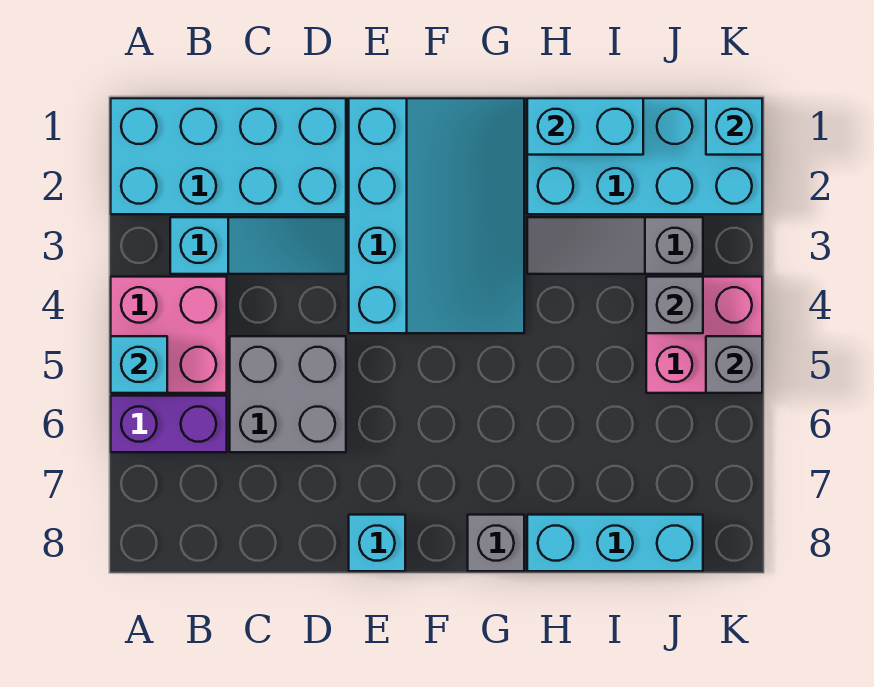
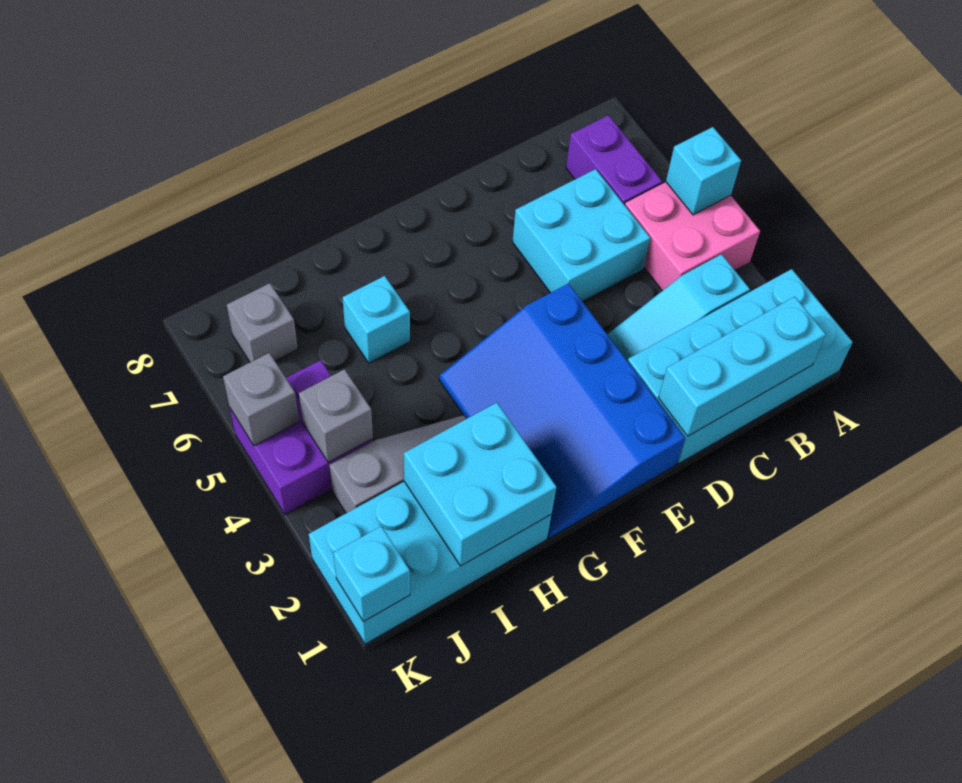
purple 1x2 brick [111,396,227,452] -> purple 1x2 brick turned to [566,115,662,205]
grey 2x2 brick [230,336,346,452] -> cyan 2x2 brick [512,169,650,302]
cyan 3x4 slope [349,98,524,333] -> blue 3x4 slope [439,283,685,538]
cyan 1x1 brick [349,515,405,571] -> cyan 1x1 brick moved to [343,276,410,363]
grey 1x1 brick [468,515,524,571] -> grey 1x1 brick moved to [227,283,298,362]
cyan 1x2 brick [527,98,643,155] -> cyan 2x2 brick [404,403,556,566]
cyan 1x3 brick [527,515,703,571] -> cyan 1x3 brick moved to [658,297,826,436]
pink 2x2 brick [646,277,762,393] -> purple 2x2 brick [230,360,373,514]

